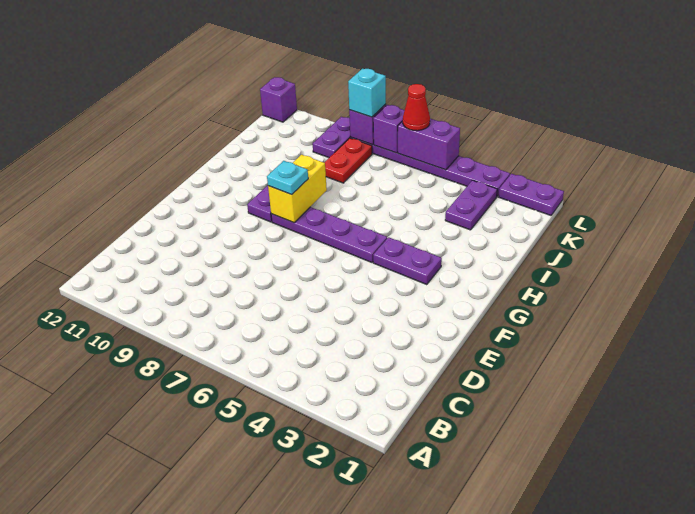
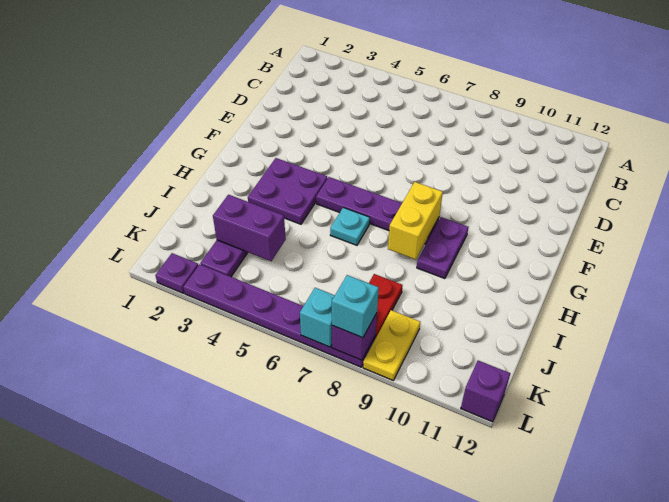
purple 1x2 plate [373,237,442,285] -> purple 2x2 plate [248,158,328,224]
cyan 1x1 plate [267,161,308,195] -> cyan 1x1 plate moved to [330,208,370,245]
purple 1x2 plate [313,117,350,157] -> yellow 1x2 plate [363,310,420,380]
purple 1x2 plate [499,174,564,215] -> purple 1x1 plate [155,253,199,293]
purple 1x2 brick [398,119,460,170] -> purple 1x2 brick moved to [213,195,286,261]
red 1x1 cone [403,84,430,131] -> none
purple 1x1 brick [373,105,405,153] -> cyan 1x1 brick [300,288,335,347]

